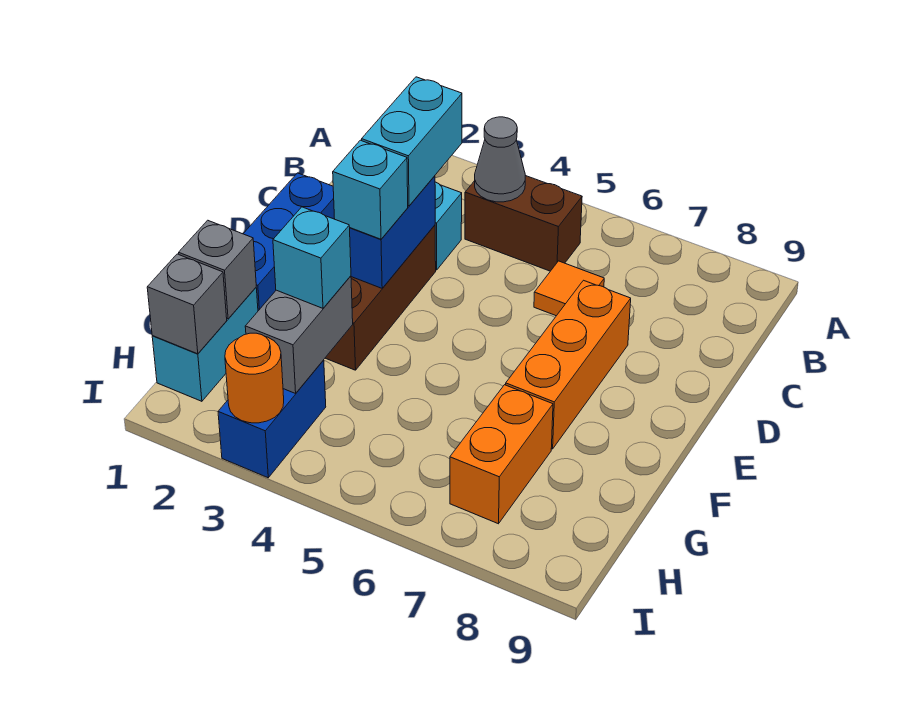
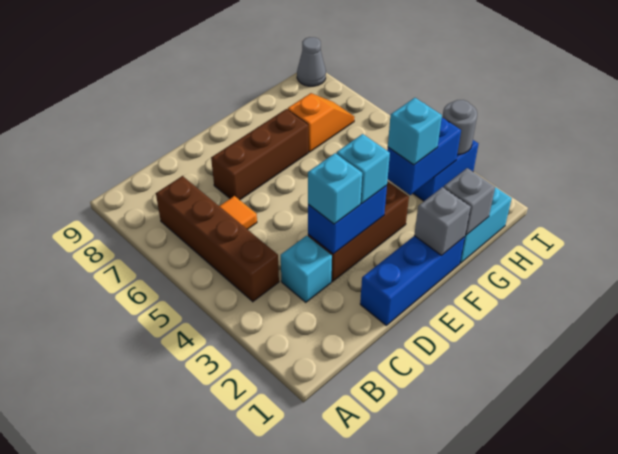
brown 1x2 brick [465,176,582,271] -> brown 1x4 brick [156,176,279,302]
grey 1x1 cone [475,117,525,202] -> grey 1x1 cone moved to [297,37,326,86]
cyan 1x2 brick [362,77,462,206] -> cyan 1x1 brick [308,153,362,224]
orange 1x3 brick [506,280,631,449] -> brown 1x3 brick [211,109,308,200]
grey 1x2 brick [245,276,353,393] -> blue 1x2 brick [387,118,461,195]
orange 1x2 brick [450,385,553,524] -> orange 1x2 slope [288,93,354,152]
grey 1x1 brick [147,254,227,354] -> grey 1x1 brick moved to [414,187,471,255]
orange 1x1 round brick [225,333,284,423] -> grey 1x1 round brick [442,100,477,154]

